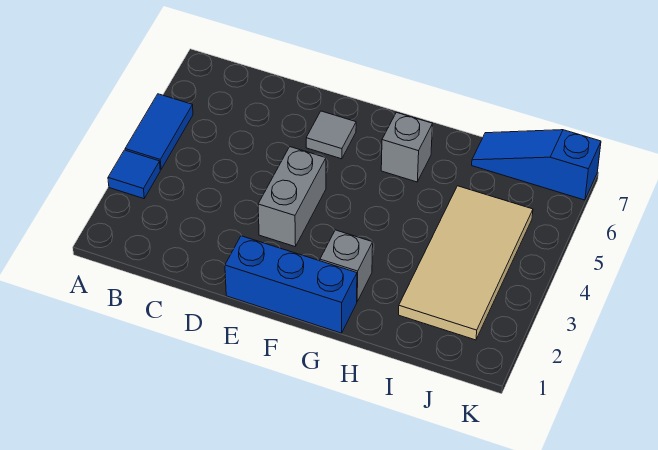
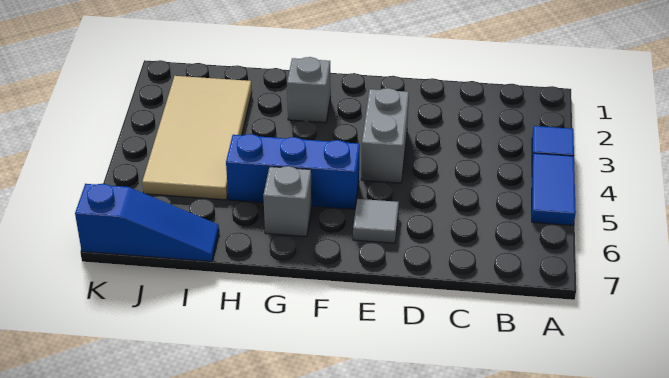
blue 1x3 brick [225,236,357,333] -> blue 1x3 brick moved to [226,134,360,209]

